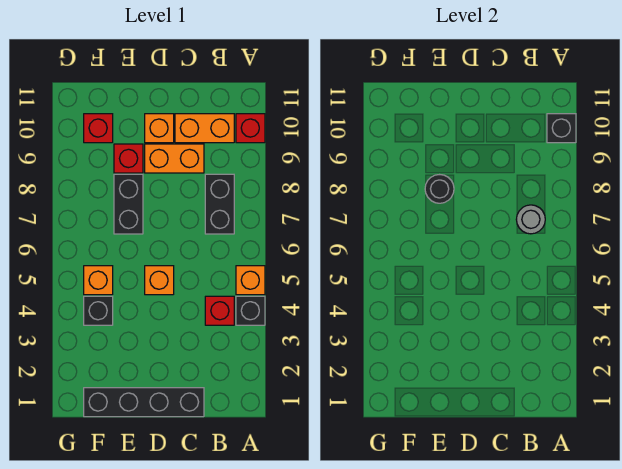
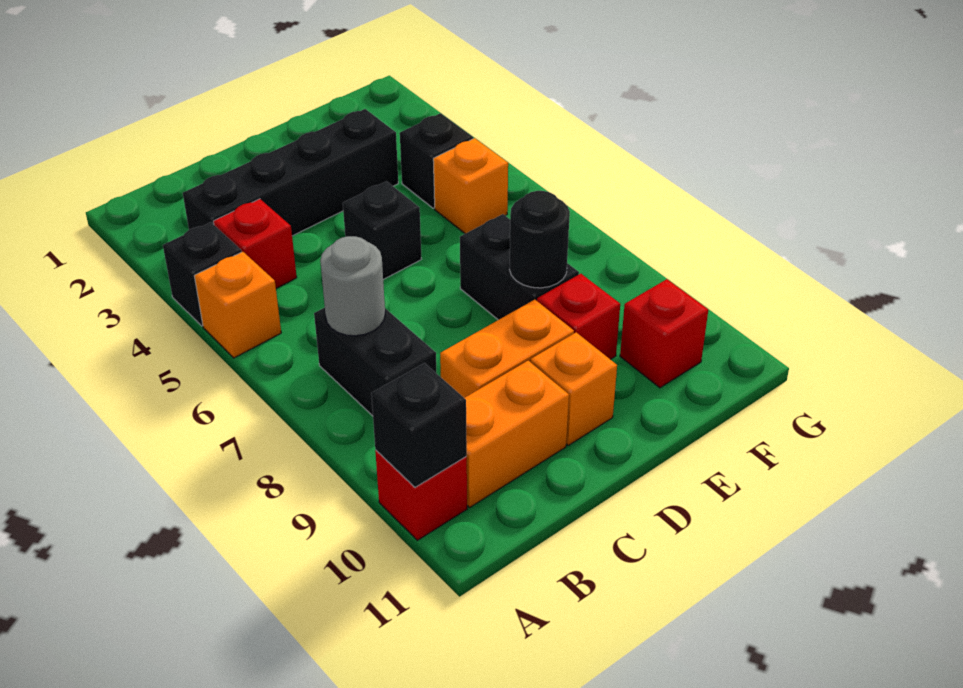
black 1x4 brick [84,388,204,417] -> black 1x4 brick moved to [183,109,398,236]
orange 1x1 brick [145,266,174,295] -> black 1x1 brick [343,181,421,280]

